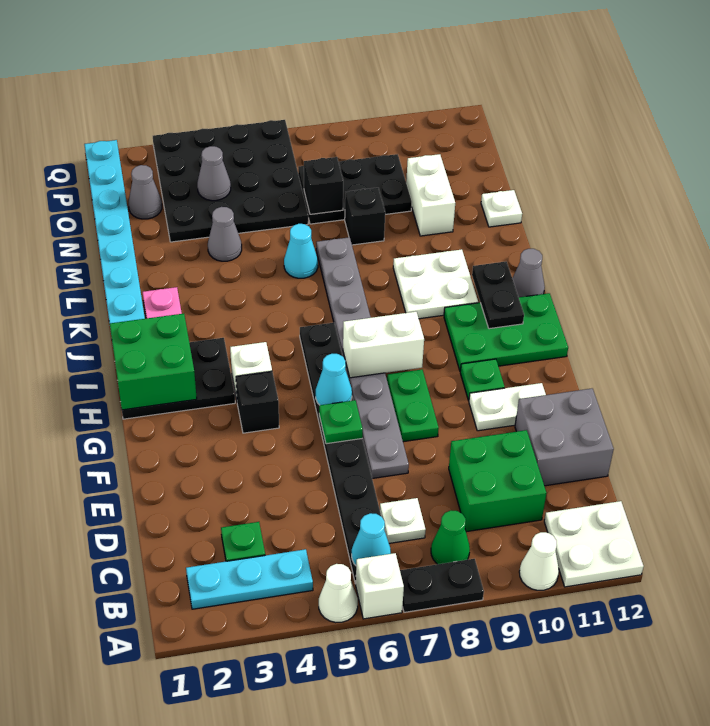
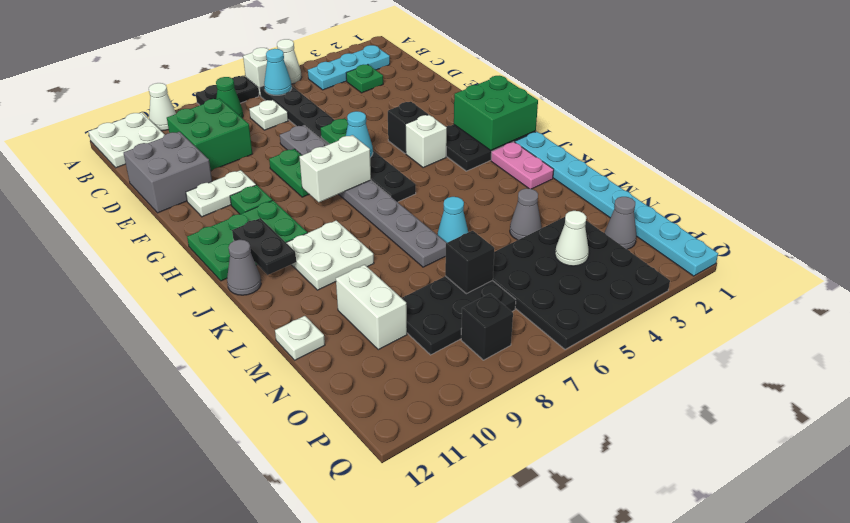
black 1x1 brick [345,188,385,245] -> black 1x1 brick moved to [461,294,513,360]
grey 1x1 cone [197,146,231,201] -> white 1x1 cone [555,211,589,266]

